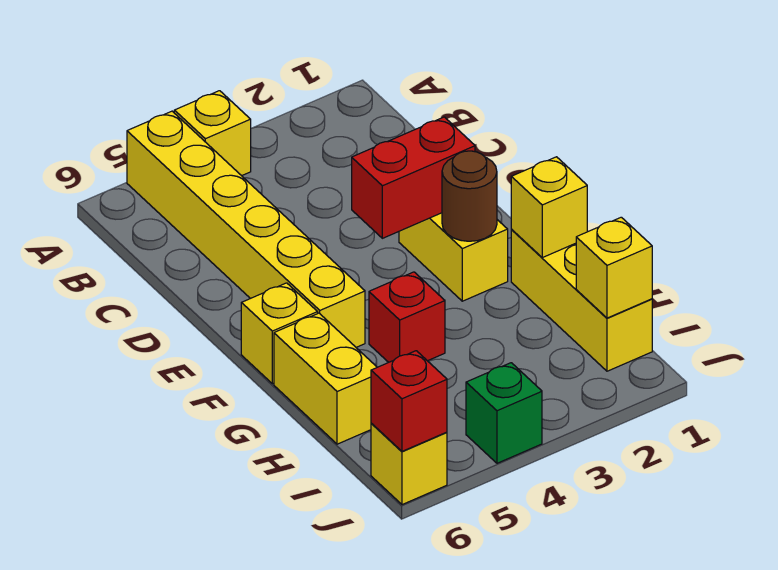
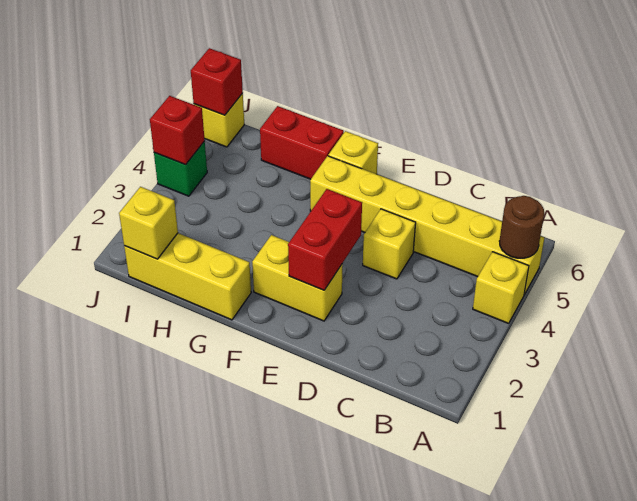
brown 1x1 round brick [442,151,497,241] -> brown 1x1 round brick moved to [499,196,544,258]
yellow 1x1 brick [511,157,587,258] -> yellow 1x1 brick moved to [363,209,416,279]
red 1x1 brick [369,272,445,362] -> red 1x1 brick moved to [150,96,205,165]
yellow 1x2 brick [274,313,377,444] -> red 1x2 brick [260,106,344,179]

